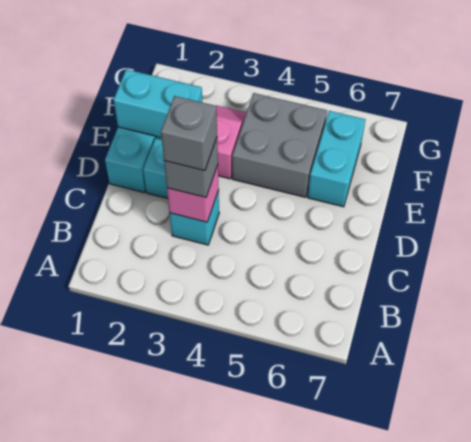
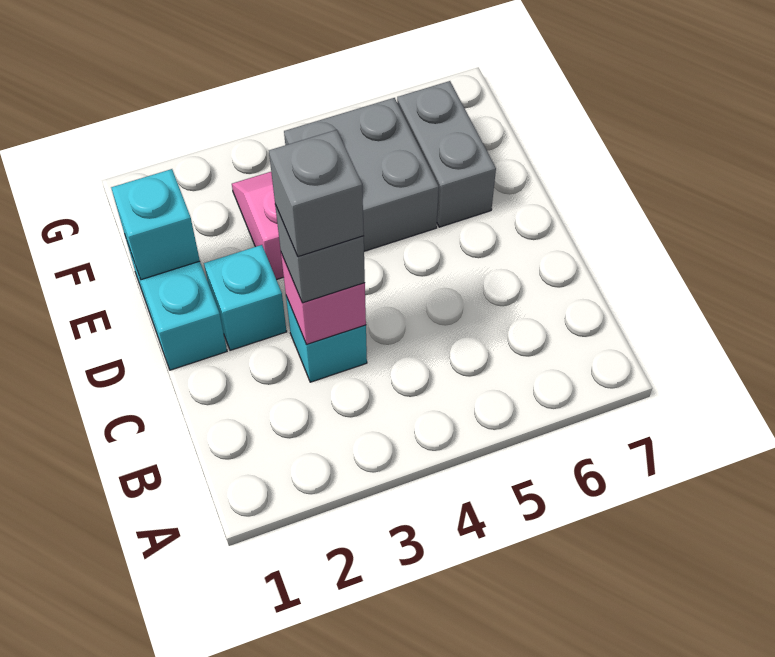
cyan 1x2 brick [113,69,202,137] -> cyan 1x1 brick [111,169,200,280]
cyan 1x2 brick [308,111,365,207] -> grey 1x2 brick [397,81,496,227]

